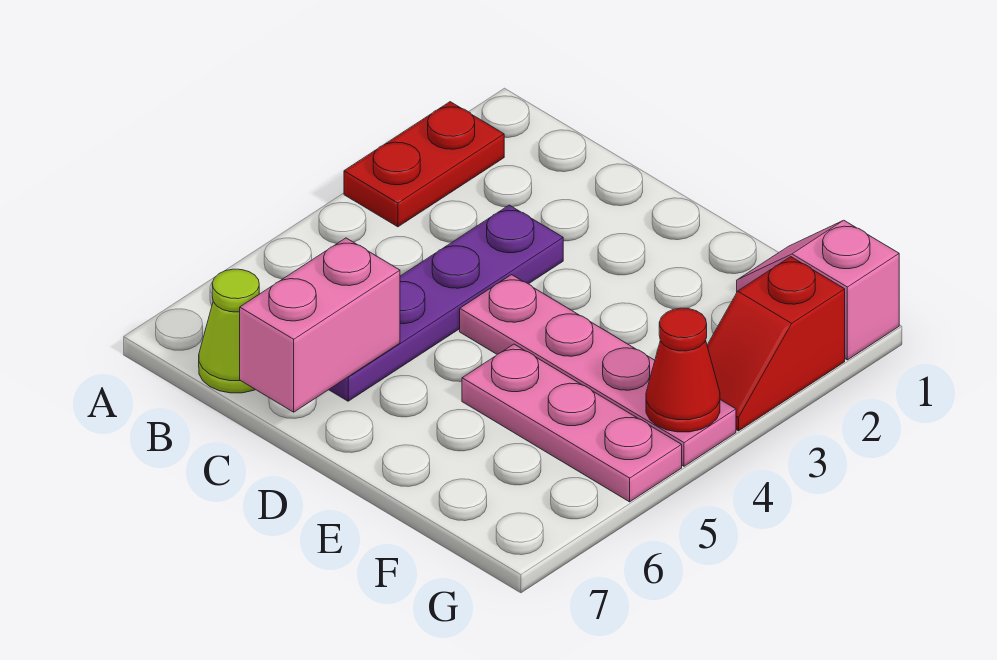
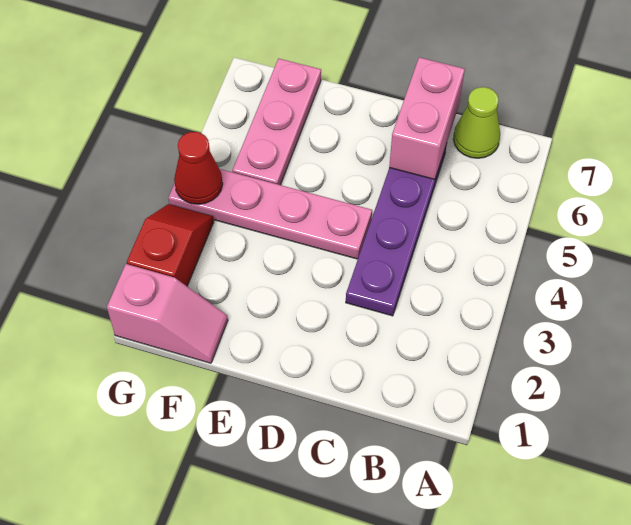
red 1x2 plate [344,102,504,227] -> none
pink 1x3 plate [462,344,682,502] -> pink 1x3 plate turned to [232,59,321,185]

